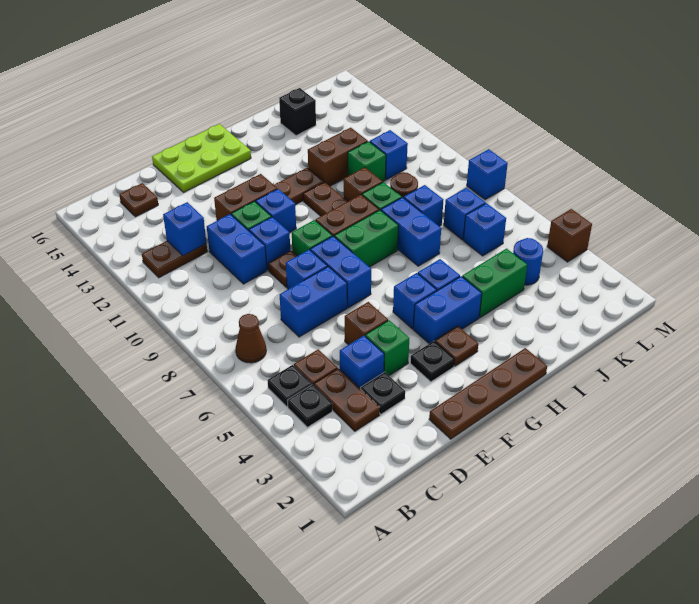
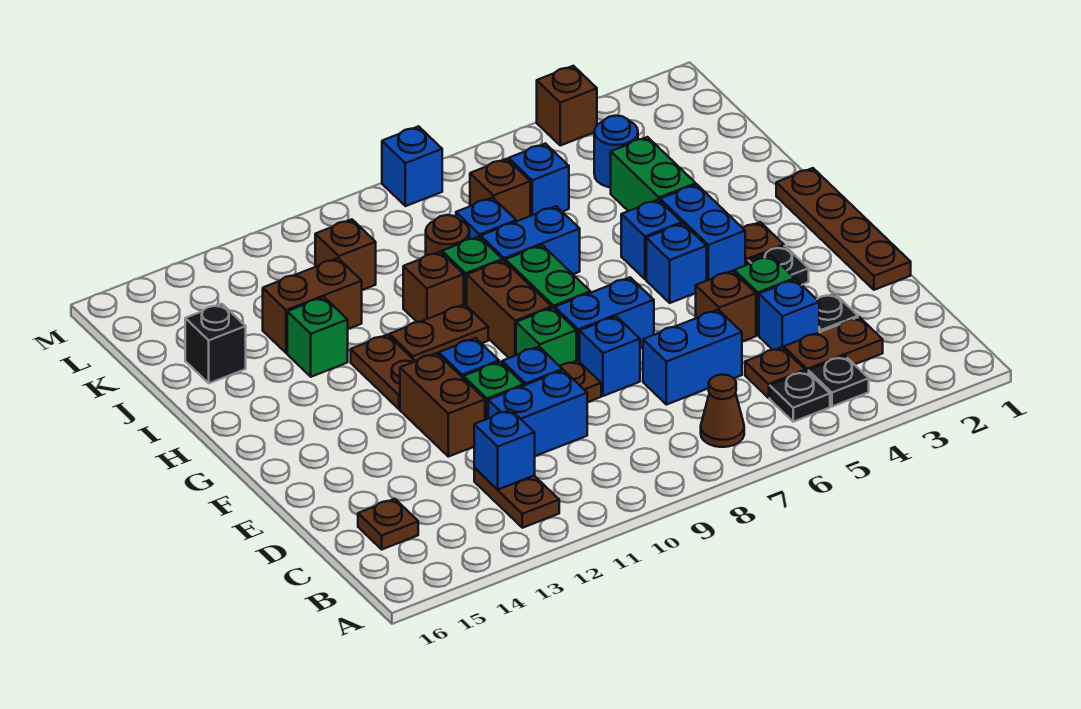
blue 1x2 brick [280,267,347,337] -> blue 1x2 brick turned to [643,310,742,405]
lime 2x3 plate [152,124,251,193] -> none
brown 1x2 brick [308,128,368,186] -> brown 1x2 brick turned to [263,258,362,353]
green 1x1 brick [348,141,386,181] -> green 1x1 brick moved to [287,297,348,377]
blue 1x1 brick [444,188,485,240] -> brown 1x1 brick [470,159,530,221]
blue 1x1 brick [370,130,408,180] -> brown 1x1 brick [315,219,376,290]

